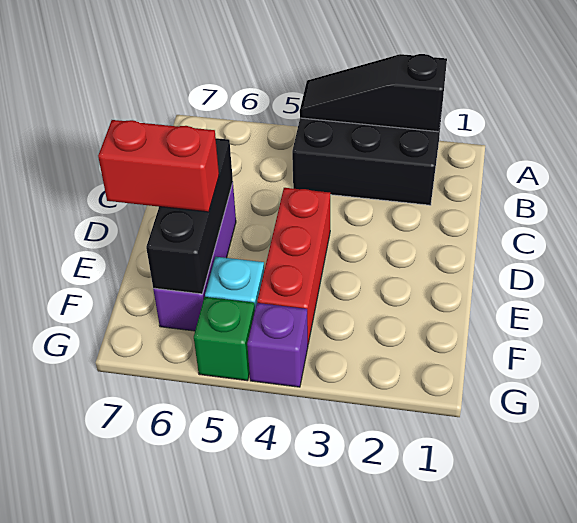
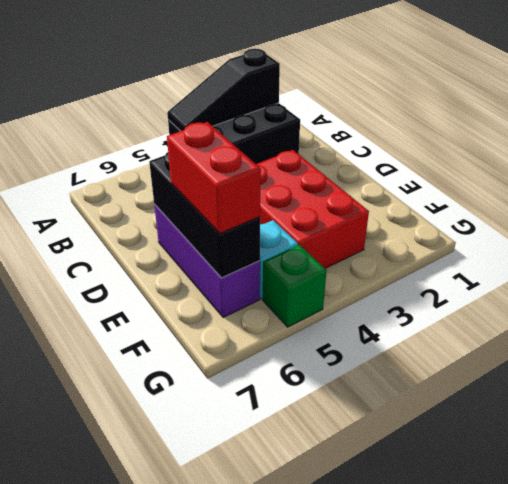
red 1x3 brick [257,188,330,343] -> red 2x3 brick [256,150,369,268]
red 1x2 brick [98,120,219,212] -> red 1x2 brick turned to [167,122,261,234]
purple 1x1 brick [247,303,308,387] -> none

